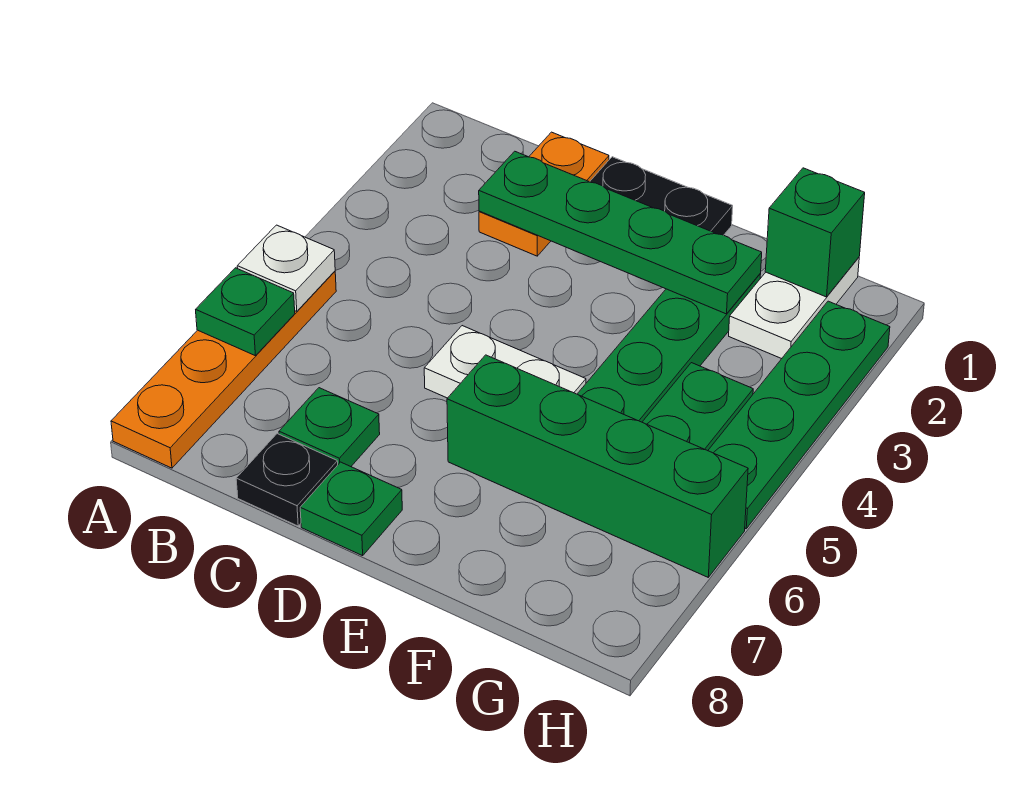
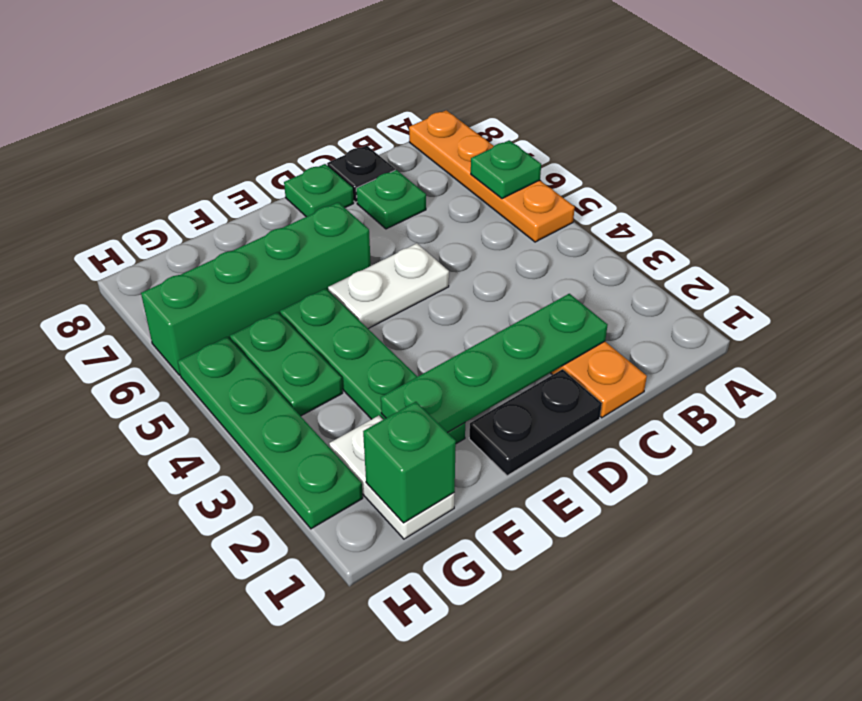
white 1x1 plate [237,225,335,311] -> none

